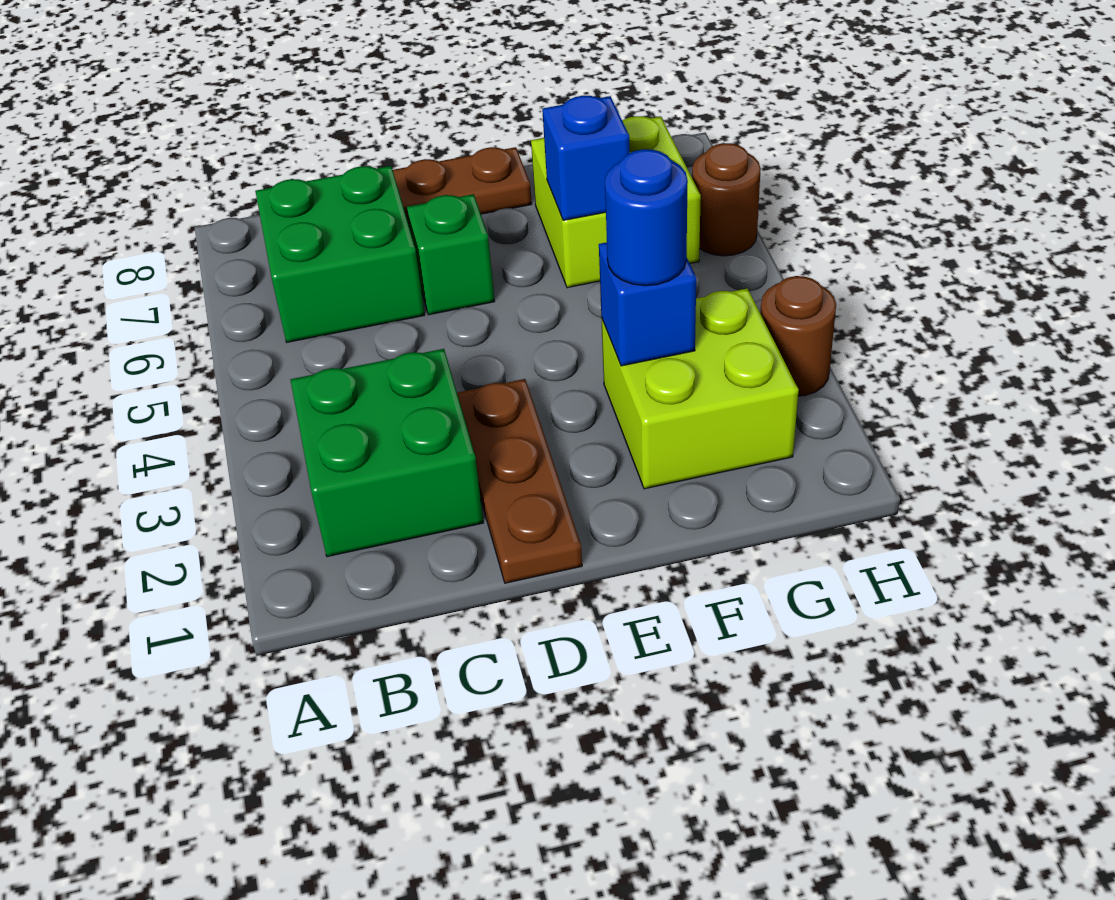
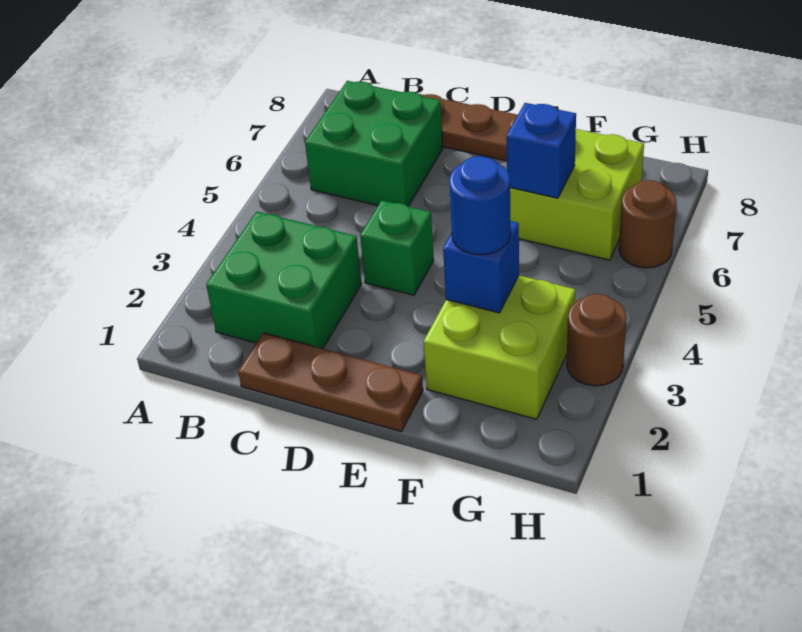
brown 1x3 plate [457,379,582,583] -> brown 1x3 plate turned to [238,333,423,432]
green 1x1 brick [407,194,495,315] -> green 1x1 brick moved to [360,200,434,295]

